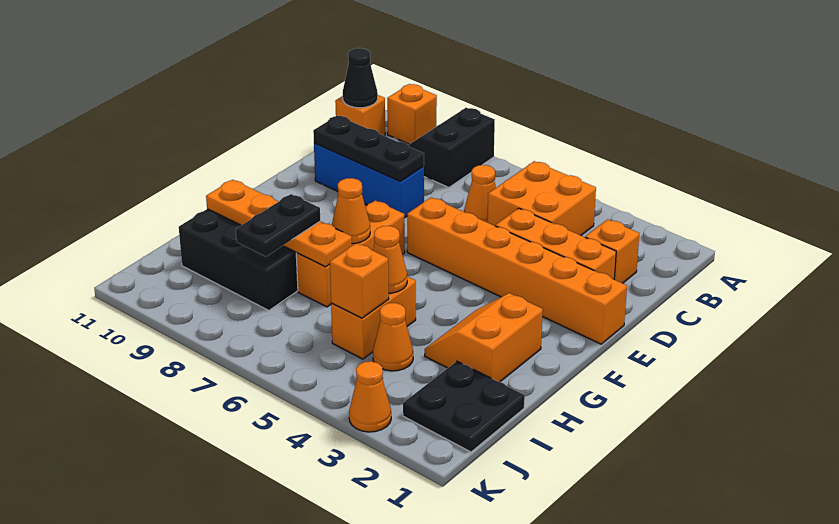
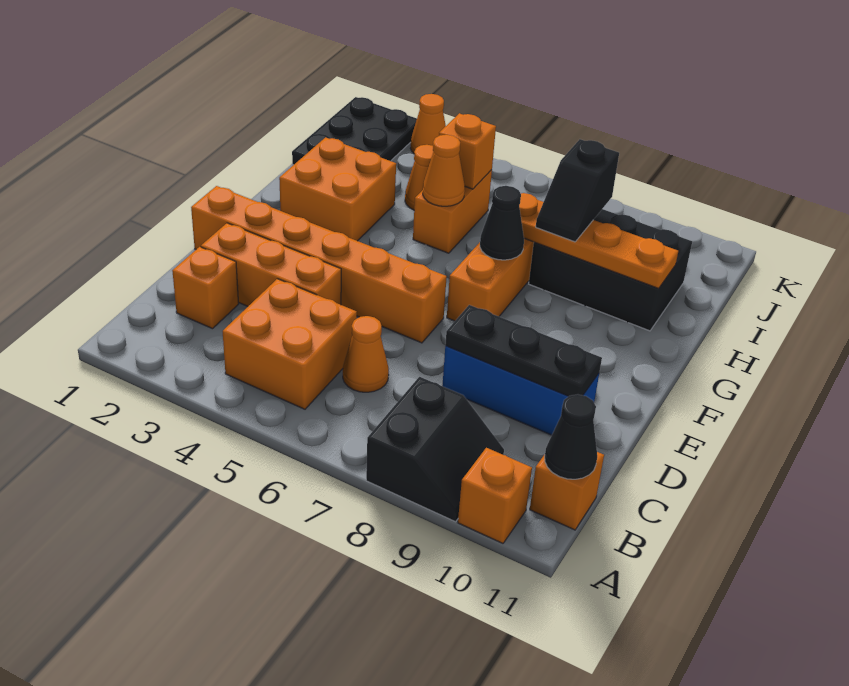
orange 2x2 slope [425,293,543,382] -> orange 2x2 brick [279,137,396,241]
orange 1x1 cone [332,178,370,244] -> black 1x1 cone [480,186,524,260]
black 1x2 plate [236,194,320,256] -> black 1x2 slope [536,139,619,242]
black 2x2 plate [403,361,525,452] -> black 2x3 plate [292,97,417,165]

